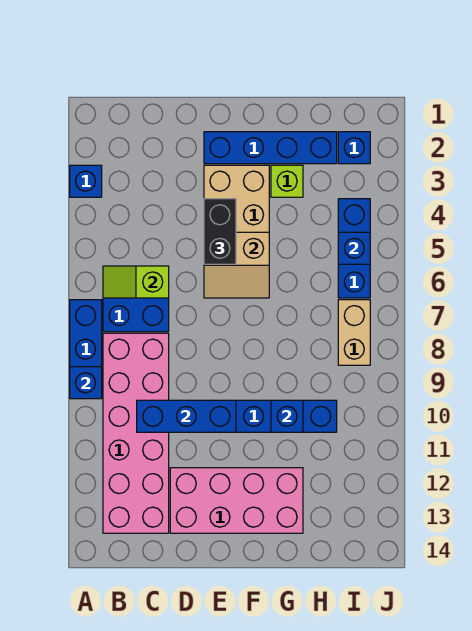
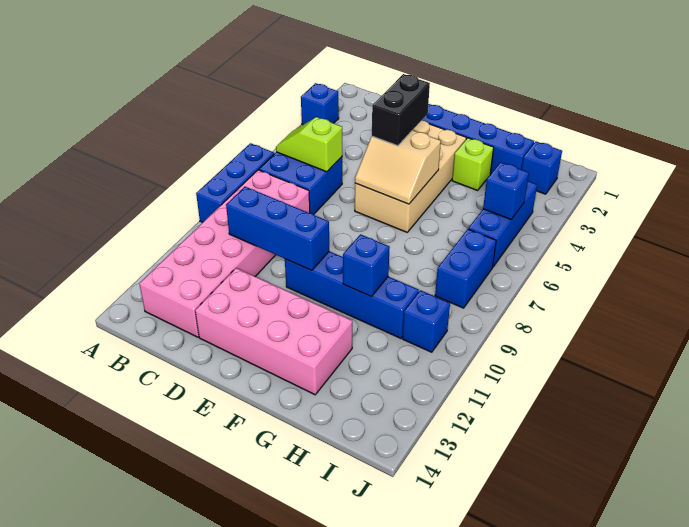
blue 1x1 brick [70,367,102,399] -> blue 1x1 brick moved to [402,290,450,352]
tan 1x2 brick [338,300,370,365] -> blue 1x2 brick [435,229,496,308]

